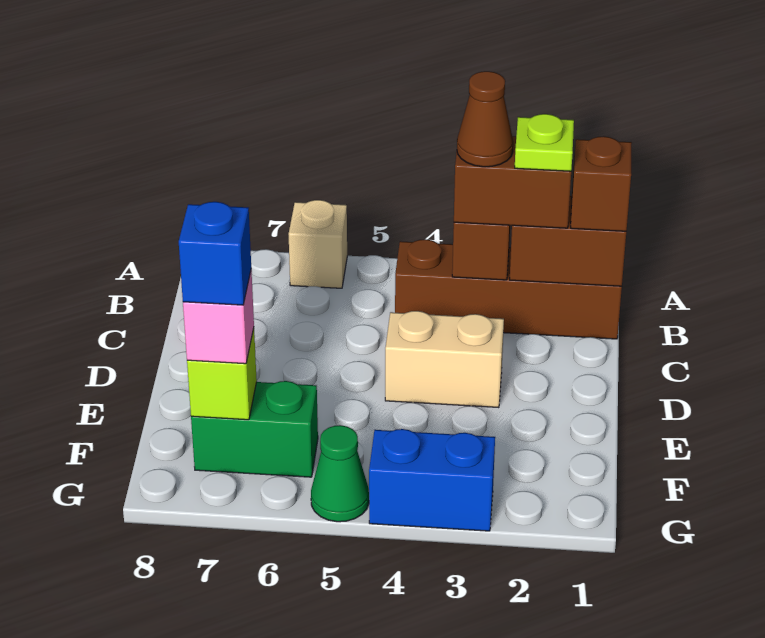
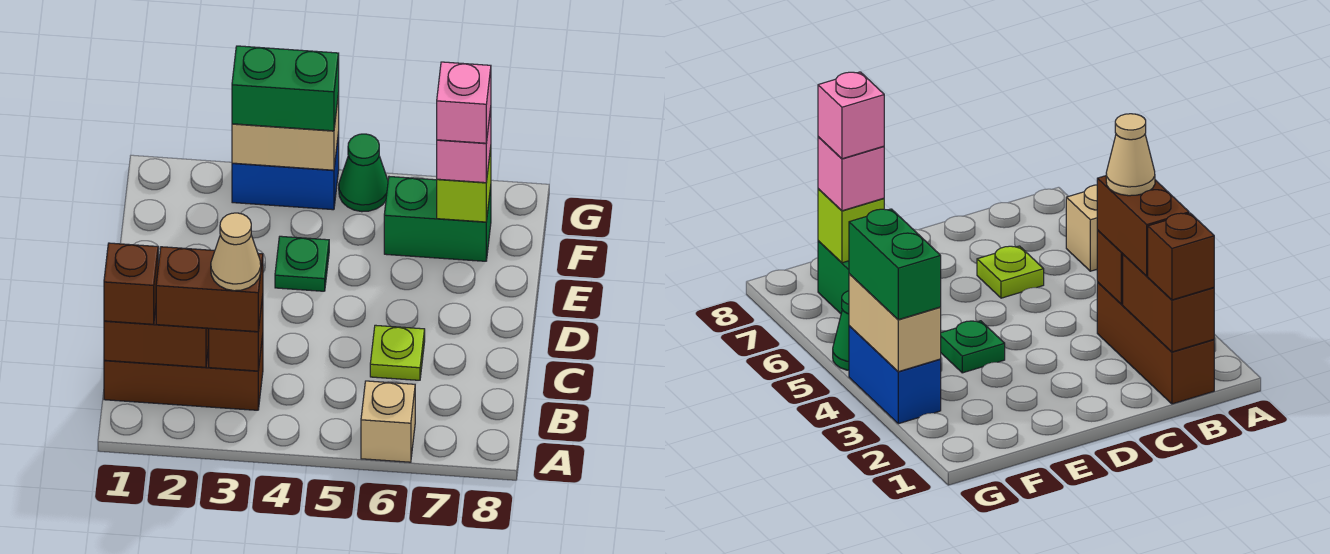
brown 1x4 brick [395,239,622,339] -> brown 1x3 brick [104,336,263,410]
lime 1x1 plate [515,114,574,171] -> lime 1x1 plate moved to [370,325,425,380]
brown 1x1 cone [457,71,513,167] -> tan 1x1 cone [211,213,261,291]
tan 1x2 brick [385,311,504,408] -> tan 1x2 brick moved to [232,93,339,170]
none -> green 1x1 plate [275,236,329,291]
blue 1x1 brick [179,202,251,305] -> pink 1x1 brick [437,62,491,143]
none -> green 1x2 brick [232,46,339,131]

